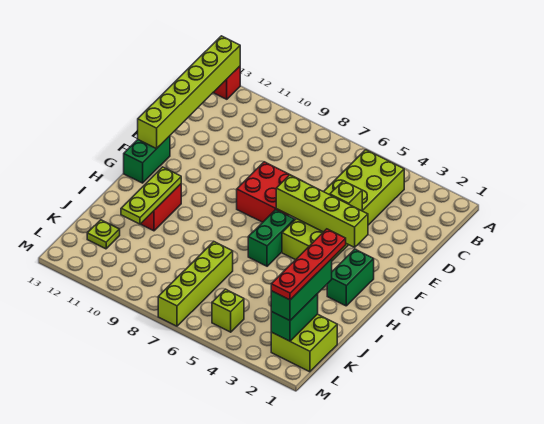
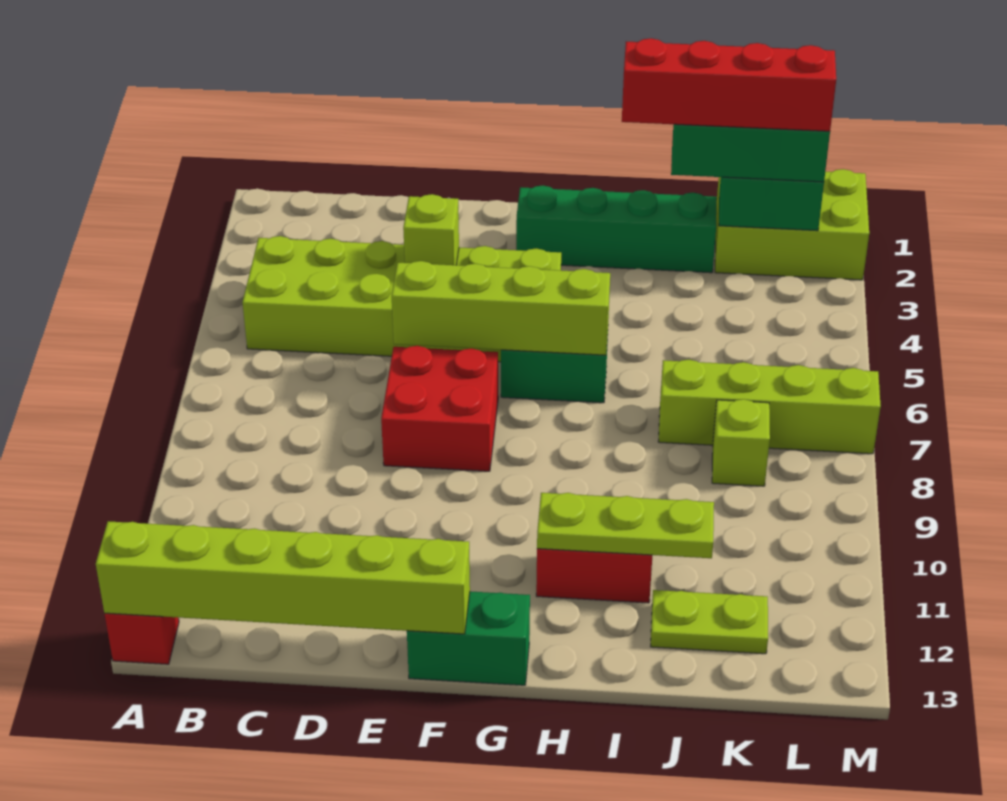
lime 1x4 brick [276,175,368,247] -> lime 1x4 brick turned to [392,261,610,355]
green 1x2 brick [327,249,374,306] -> green 1x4 brick [516,186,717,273]
red 1x4 plate [271,229,346,300] -> red 1x4 brick [622,38,836,131]
lime 2x2 brick [271,314,337,372] -> lime 2x3 brick [715,169,869,280]
lime 1x1 plate [87,220,120,249] -> lime 1x2 plate [651,590,768,654]
lime 1x1 brick [212,289,244,332] -> lime 1x1 brick moved to [712,399,770,486]

